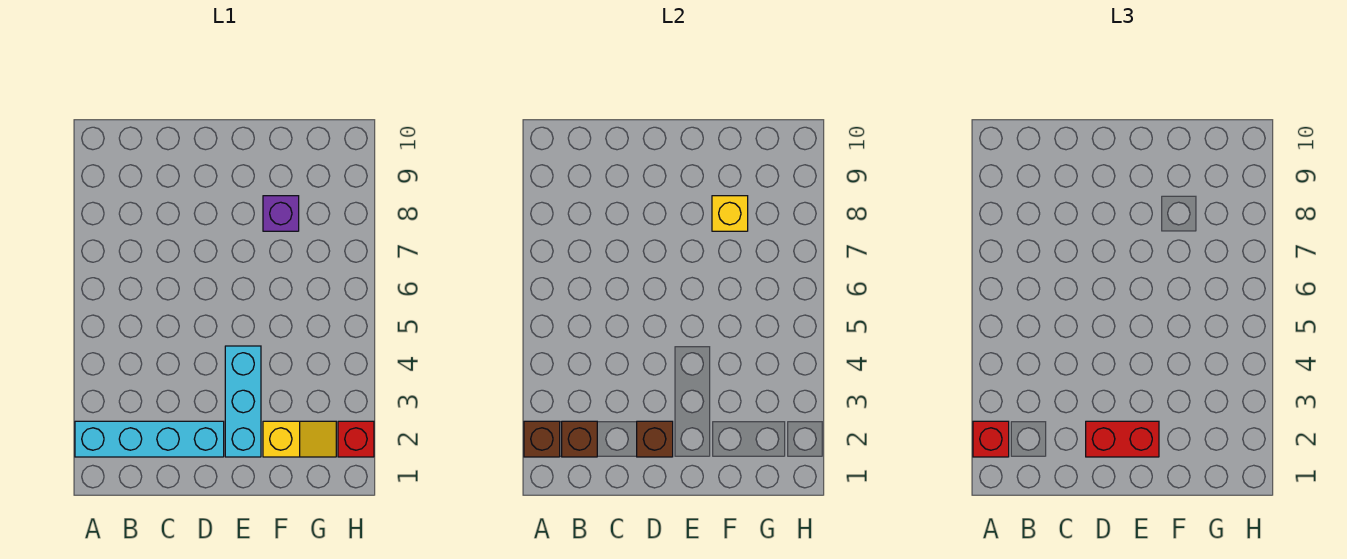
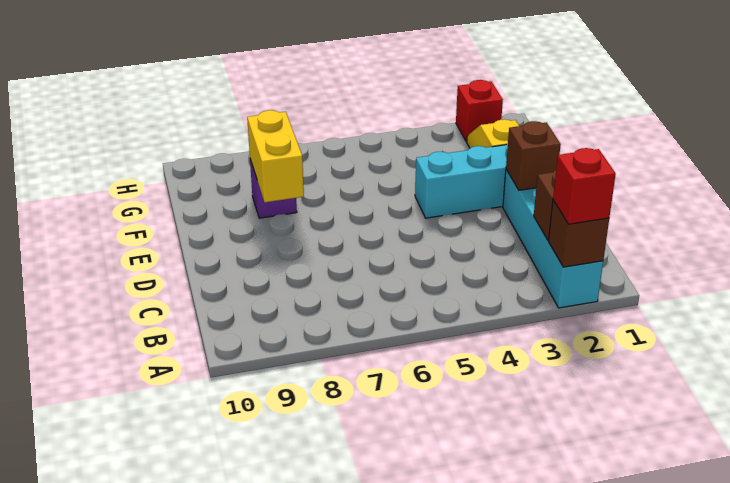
red 1x2 brick [1086,421,1159,457] -> none
yellow 1x1 brick [712,196,748,231] -> yellow 1x2 brick [247,110,304,202]

